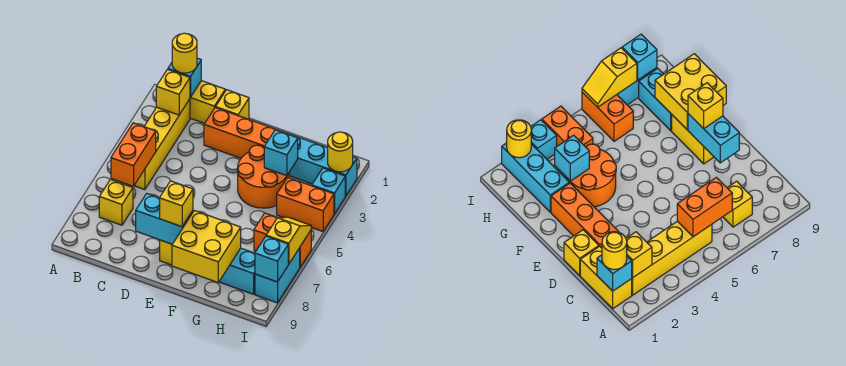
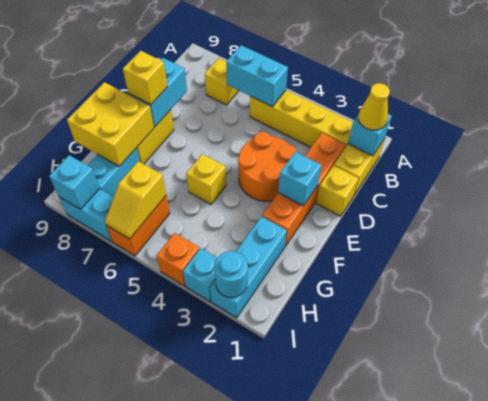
yellow 1x1 round brick [172,33,197,73] -> yellow 1x1 cone [358,83,390,130]
yellow 1x1 brick [156,69,190,115] -> yellow 1x1 brick moved to [186,154,226,204]
orange 1x2 brick [111,123,156,186] -> cyan 1x2 brick [226,45,288,107]
orange 1x3 brick [204,107,285,158] -> orange 1x4 brick [262,133,346,246]
orange 2x2 round brick [238,145,289,208] -> orange 2x2 round brick moved to [238,132,297,201]
cyan 1x1 brick [264,130,298,176] -> cyan 1x1 brick moved to [278,152,321,206]
orange 1x2 brick [277,177,334,231] -> orange 1x1 brick [157,233,199,286]
yellow 1x1 round brick [328,132,353,172] -> cyan 1x1 round brick [214,251,248,298]
yellow 1x2 slope [266,217,311,264] -> yellow 1x2 slope turned to [105,161,166,239]

